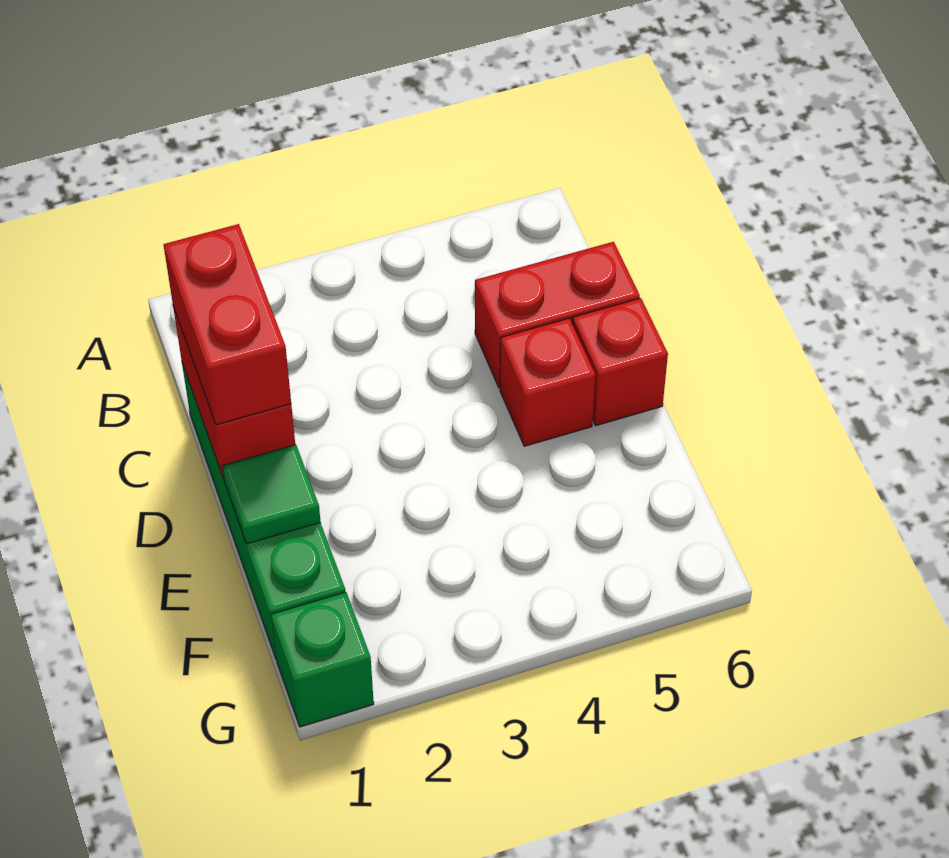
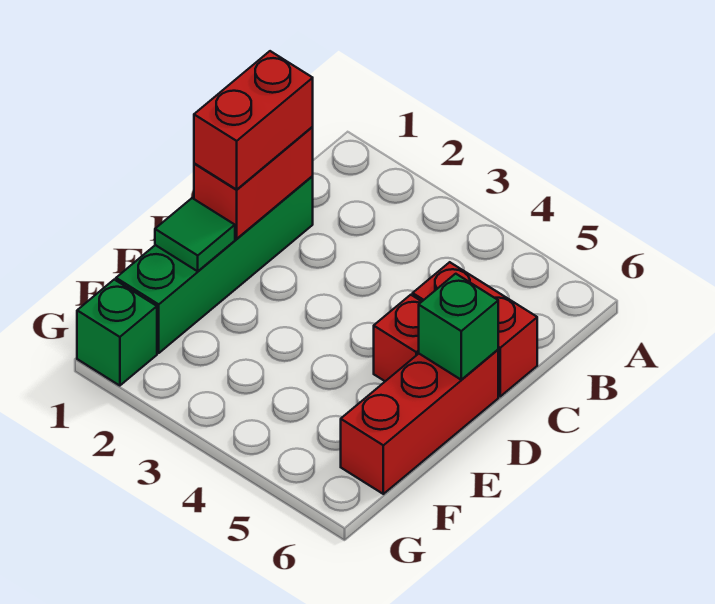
red 1x1 brick [573,298,668,426] -> red 1x3 brick [341,350,498,494]
none -> green 1x1 brick [419,274,498,380]

